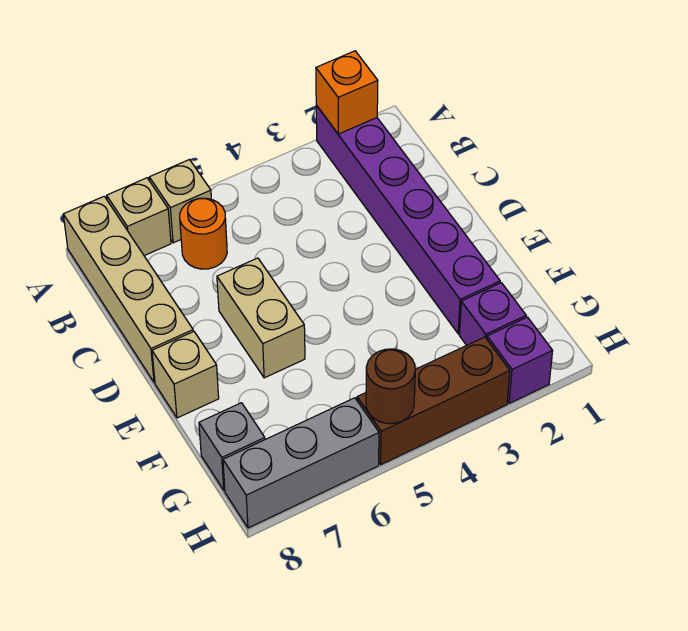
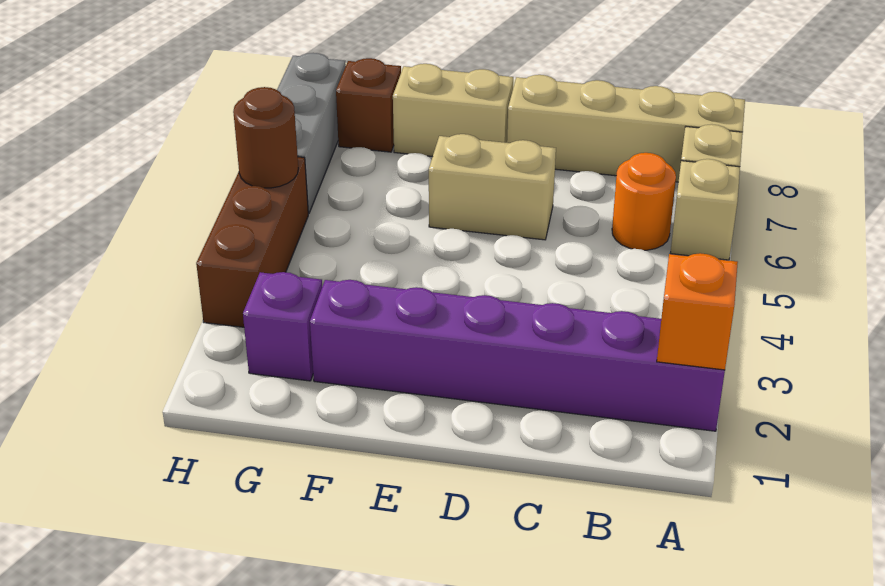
tan 1x1 brick [152,331,219,418] -> tan 1x2 brick [393,64,513,157]
grey 1x1 brick [199,403,265,491] -> brown 1x1 brick [336,58,401,152]
purple 1x1 brick [487,317,553,403] -> none

